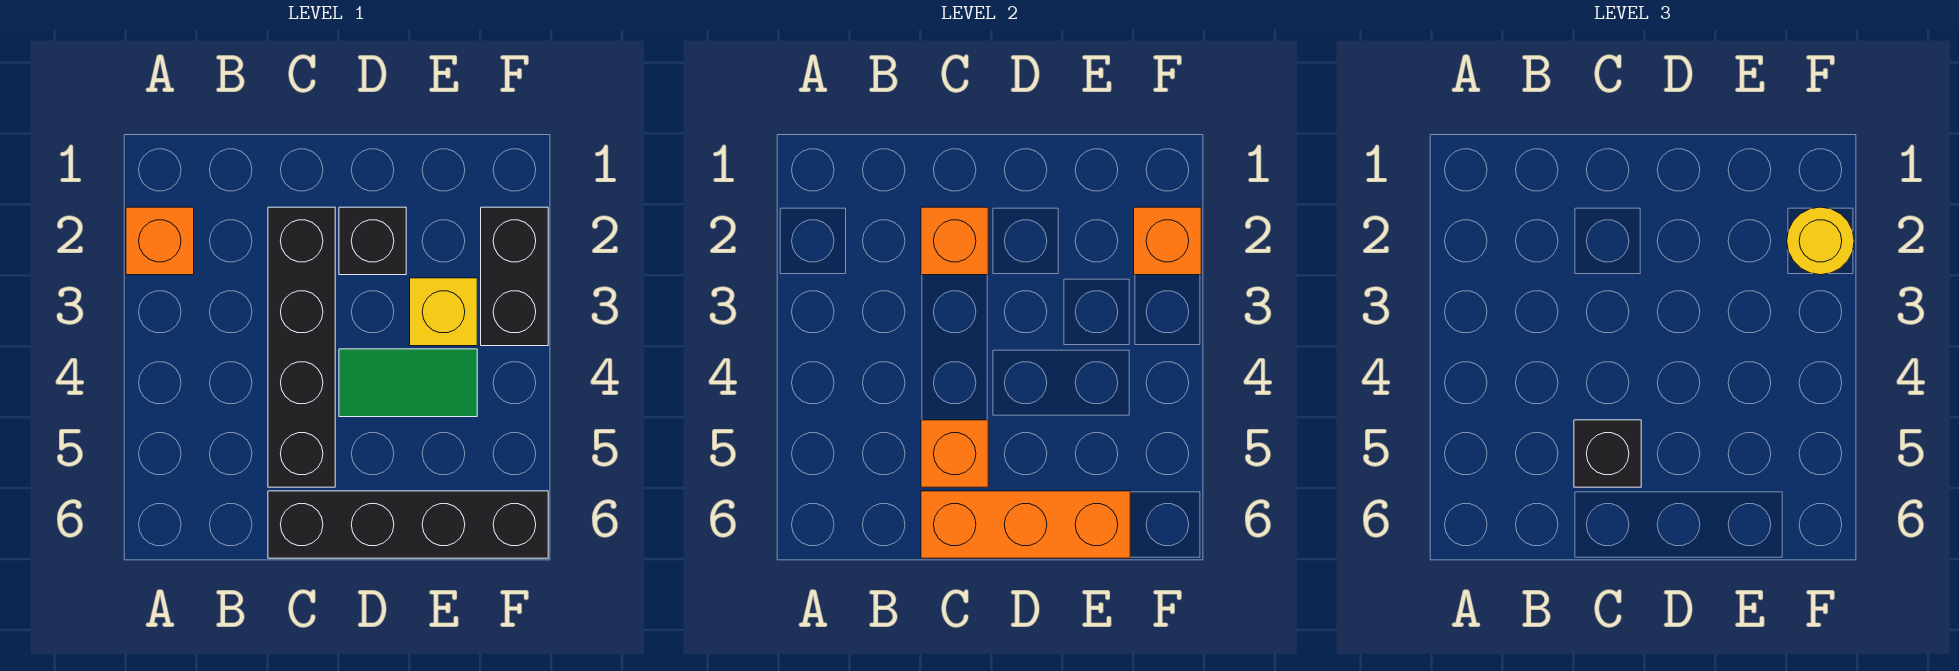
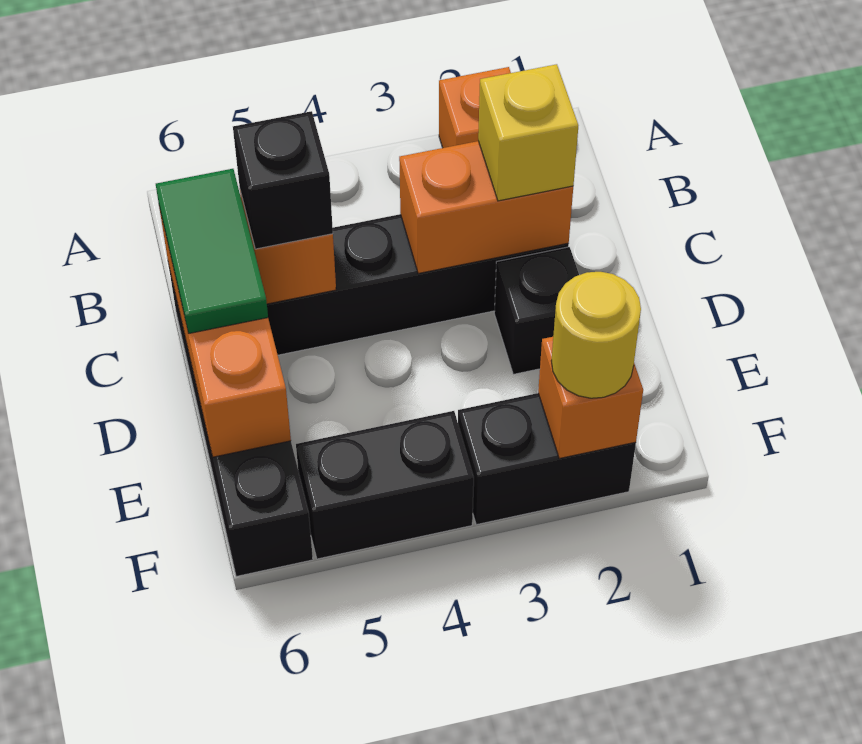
orange 1x1 brick [921,207,988,275] -> orange 1x2 brick [399,141,573,273]
green 1x2 tile [339,349,477,417] -> green 1x2 tile moved to [156,169,268,334]
yellow 1x1 brick [410,278,477,346] -> yellow 1x1 brick moved to [478,64,578,201]
none -> black 1x2 brick [296,411,474,559]

